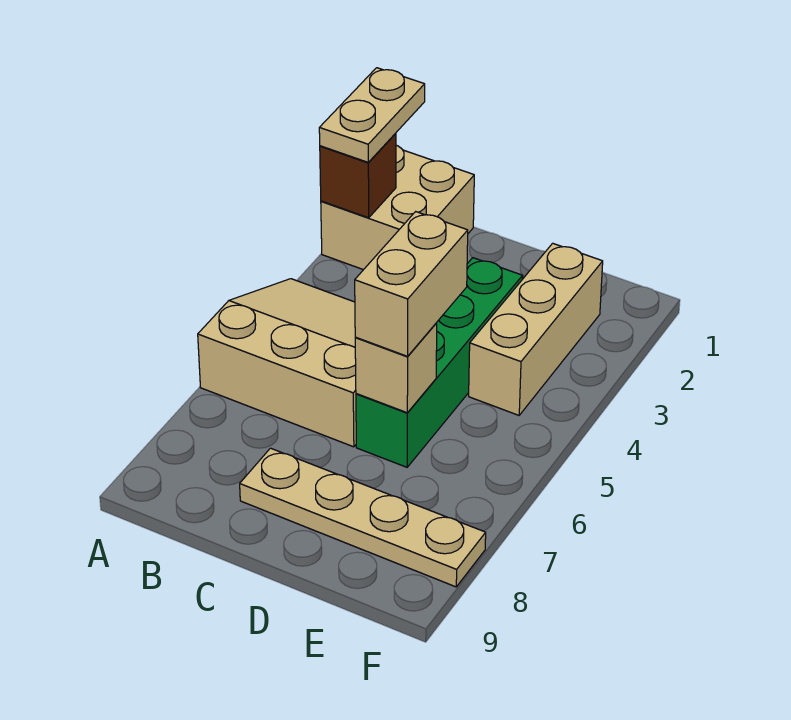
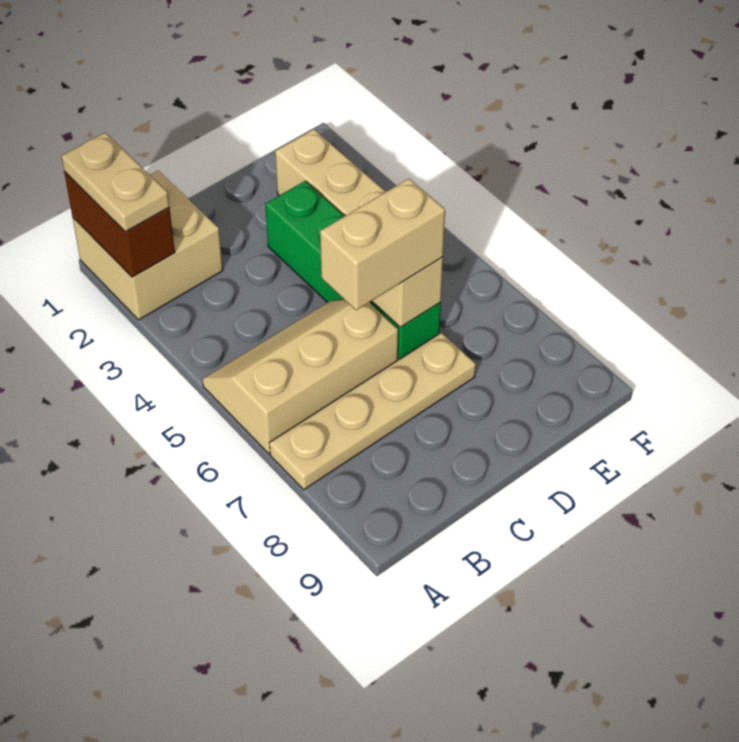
brown 1x1 brick [320,133,396,218] -> brown 1x2 brick [64,171,175,277]
tan 3x3 slope [198,279,356,447] -> tan 2x3 slope [203,299,398,454]
tan 1x4 plate [240,448,486,587] -> tan 1x4 plate moved to [270,333,476,490]
tan 1x2 brick [355,212,468,356] -> tan 1x2 brick turned to [320,179,445,310]

